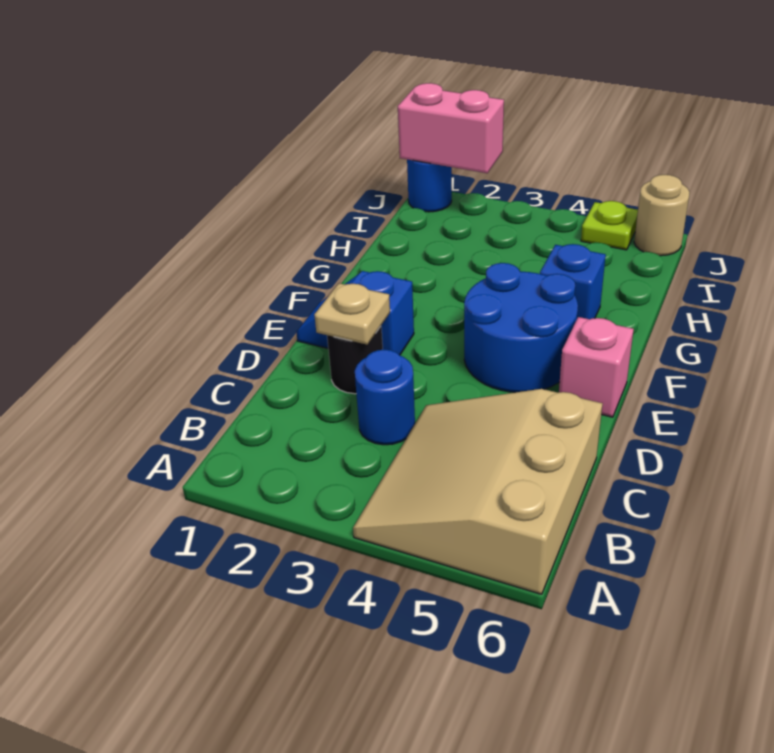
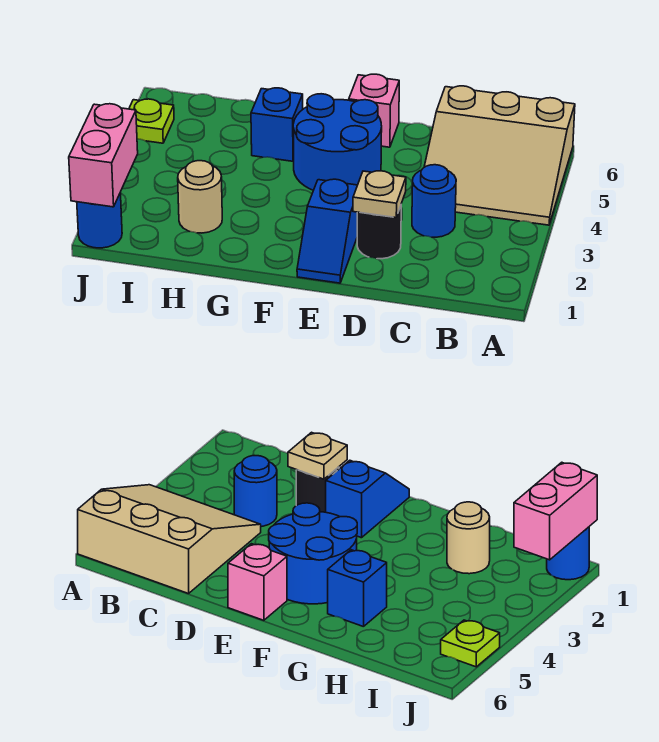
tan 1x1 round brick [634,175,690,256] -> tan 1x1 round brick moved to [178,161,222,233]

